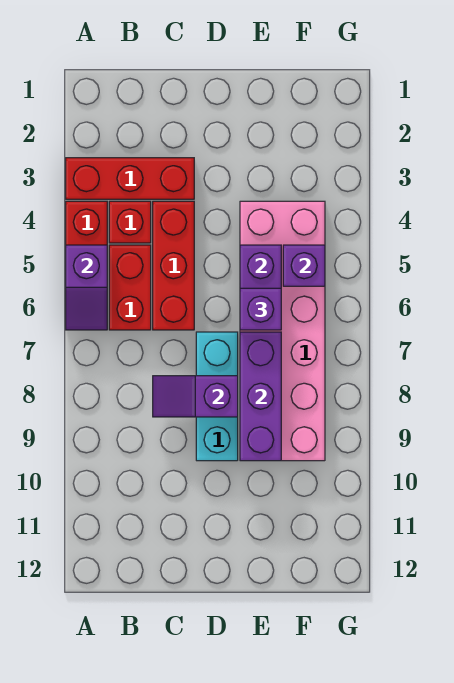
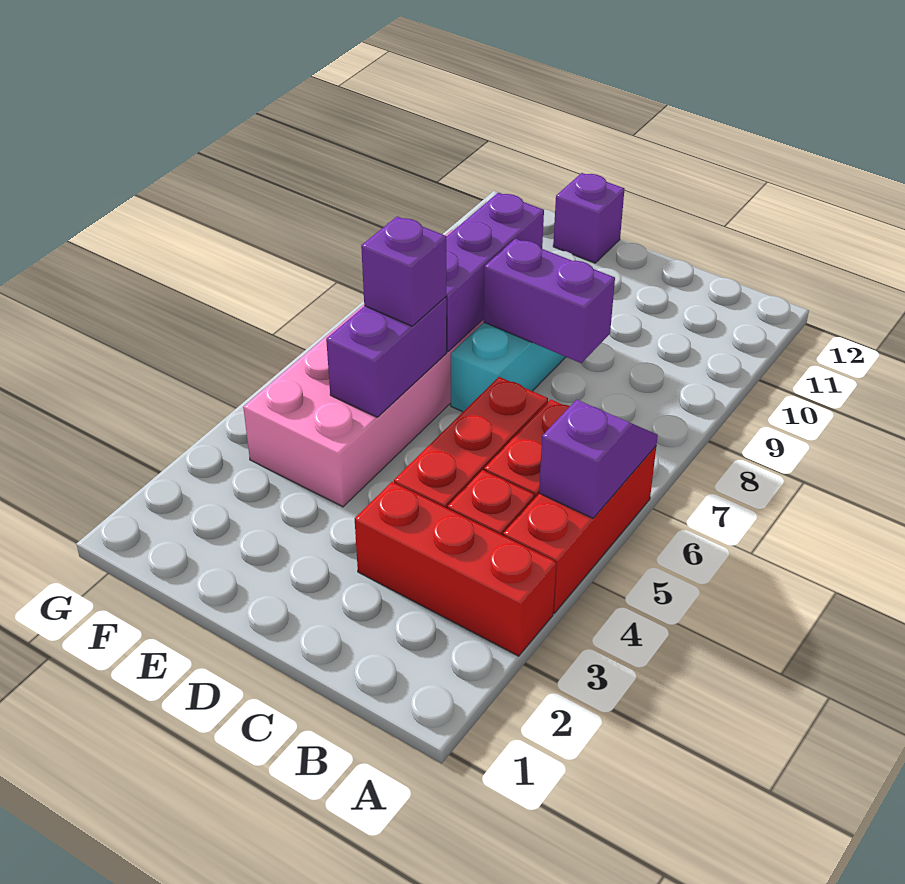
purple 1x2 slope [153,376,238,417] -> purple 1x2 brick [484,239,615,363]
purple 1x1 brick [283,245,325,286] -> purple 1x1 brick moved to [553,173,624,263]

